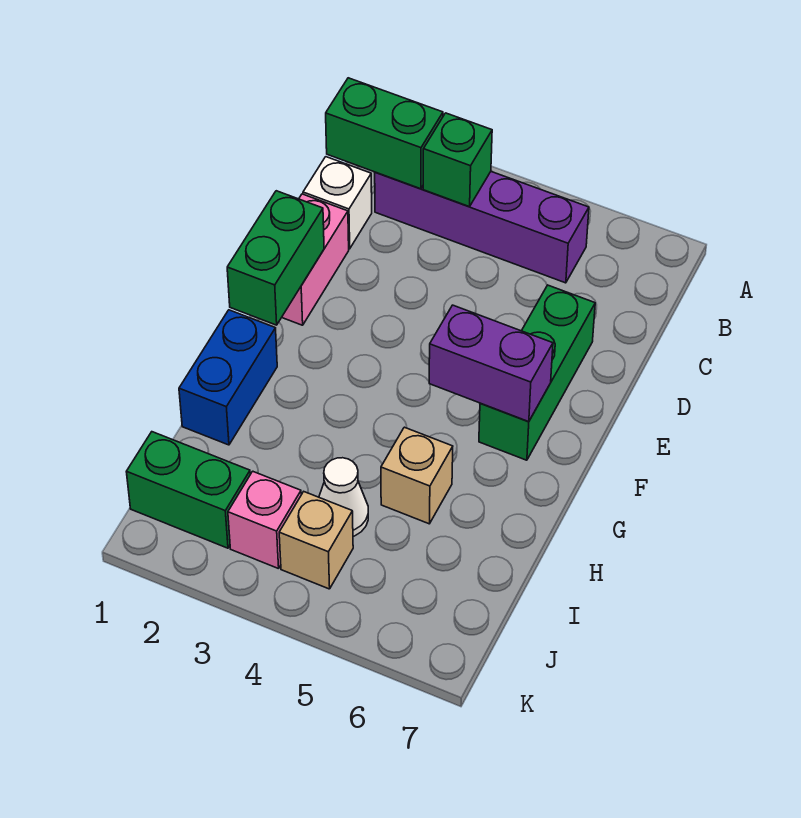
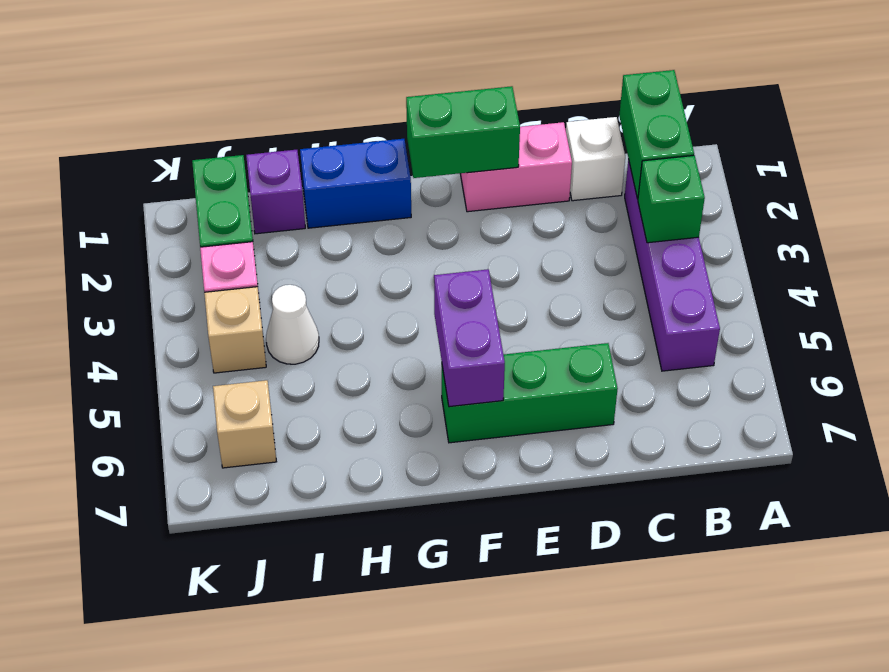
tan 1x1 brick [381,427,453,524] -> tan 1x1 brick moved to [213,380,276,468]
none -> purple 1x1 brick [246,150,305,234]

